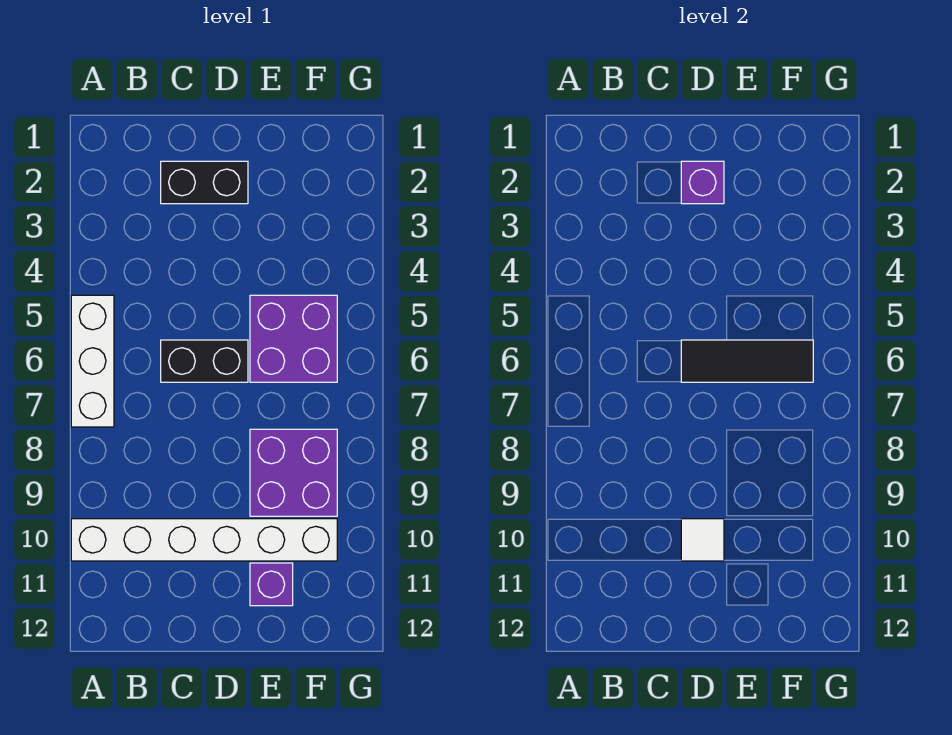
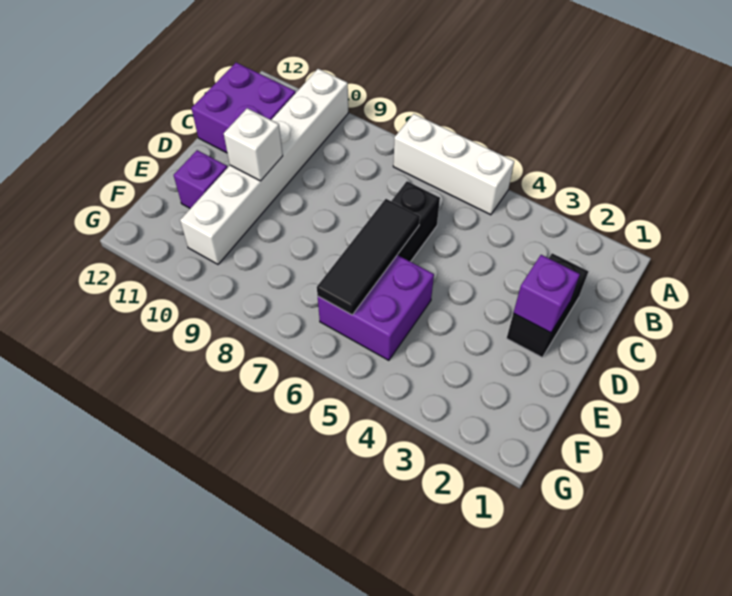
white 1x1 tile [681,519,724,561] -> white 1x1 brick [224,108,283,181]
purple 2x2 brick [250,429,337,516] -> purple 2x2 brick moved to [191,63,296,153]

